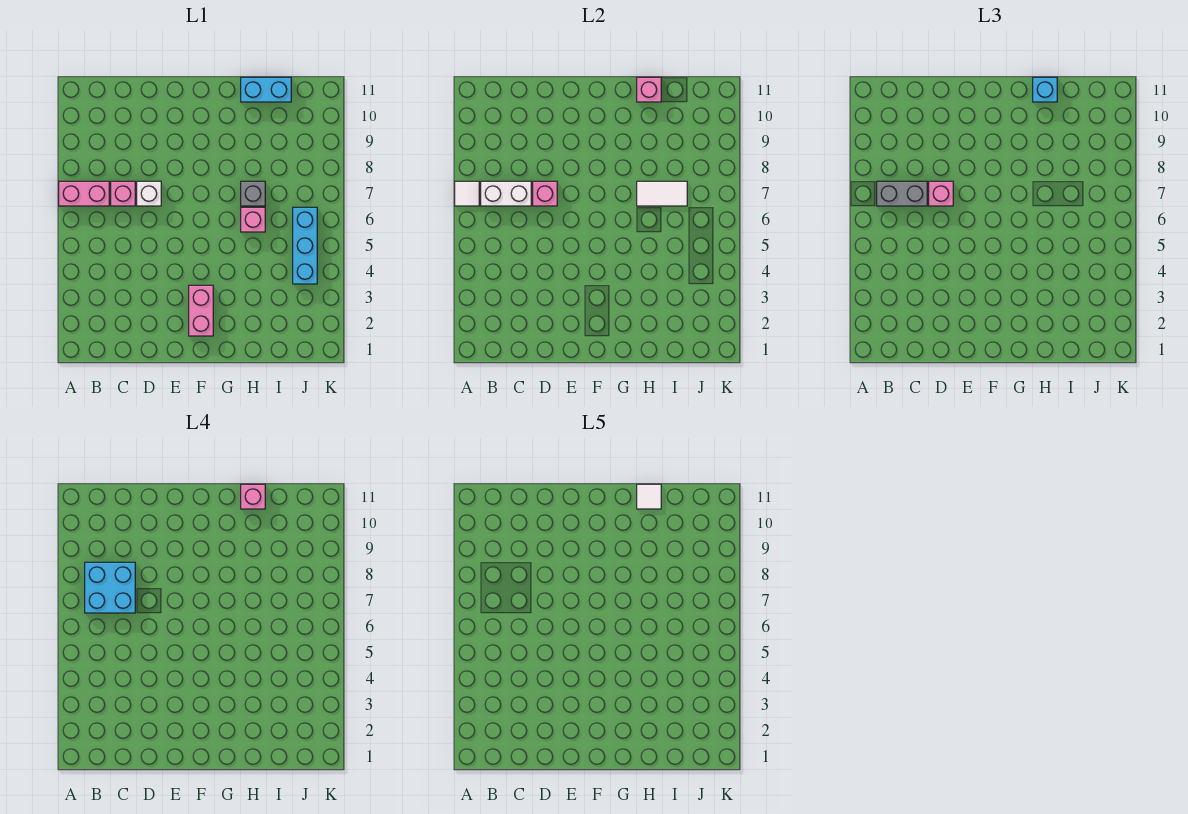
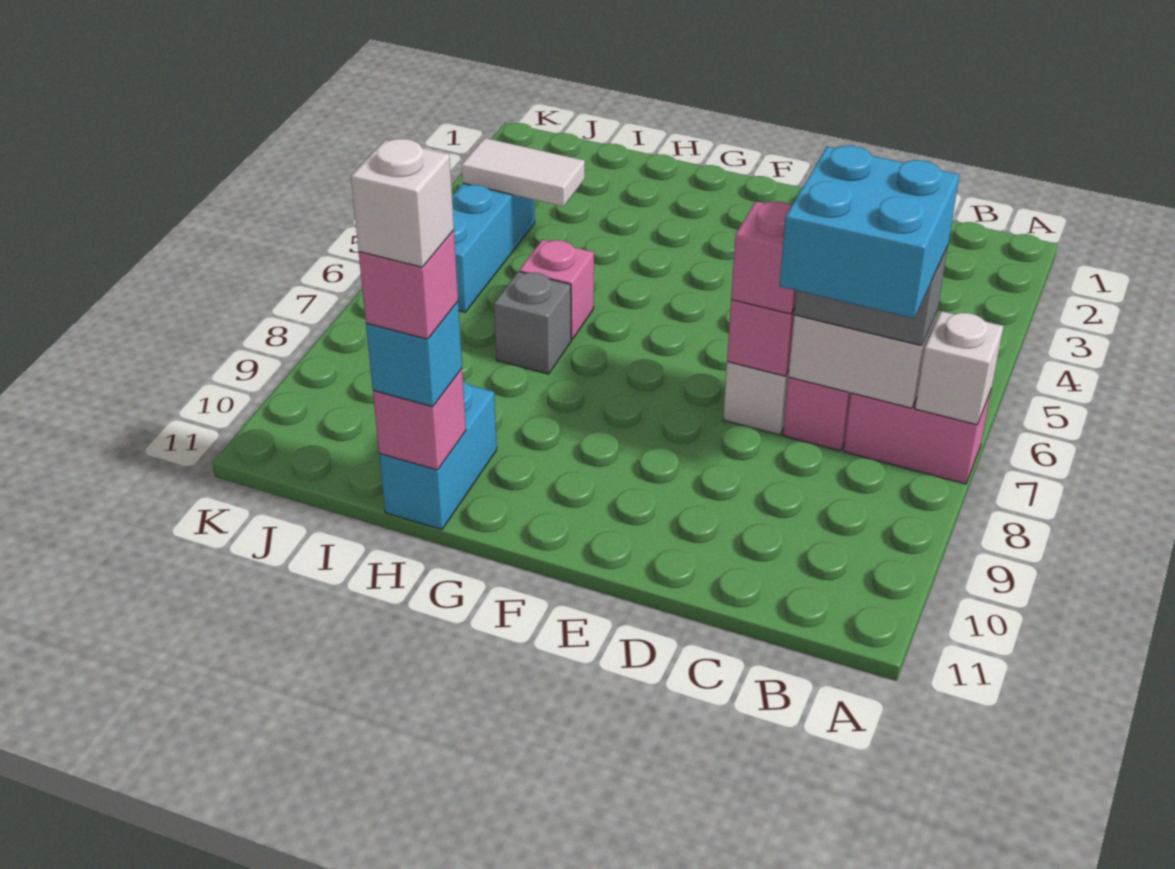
white 1x1 tile [455,181,479,206] -> white 1x1 brick [915,311,1003,425]
pink 1x2 brick [189,285,213,336] -> none
white 1x2 tile [637,181,687,206] -> white 1x2 tile moved to [462,138,585,207]
cyan 1x2 brick [241,77,291,102] -> cyan 1x2 brick turned to [379,381,497,530]
white 1x1 tile [637,484,661,509] -> white 1x1 brick [351,139,454,267]

